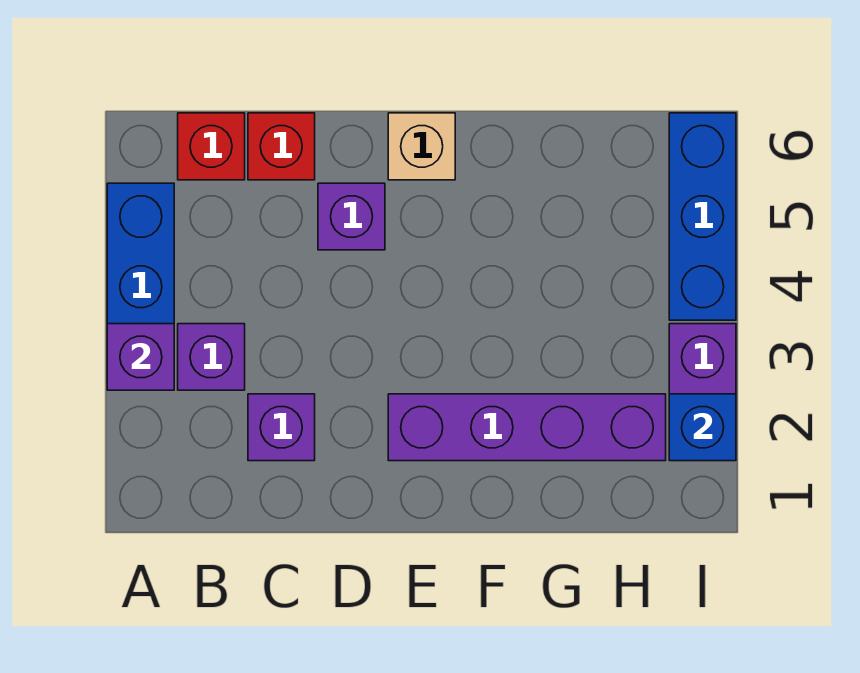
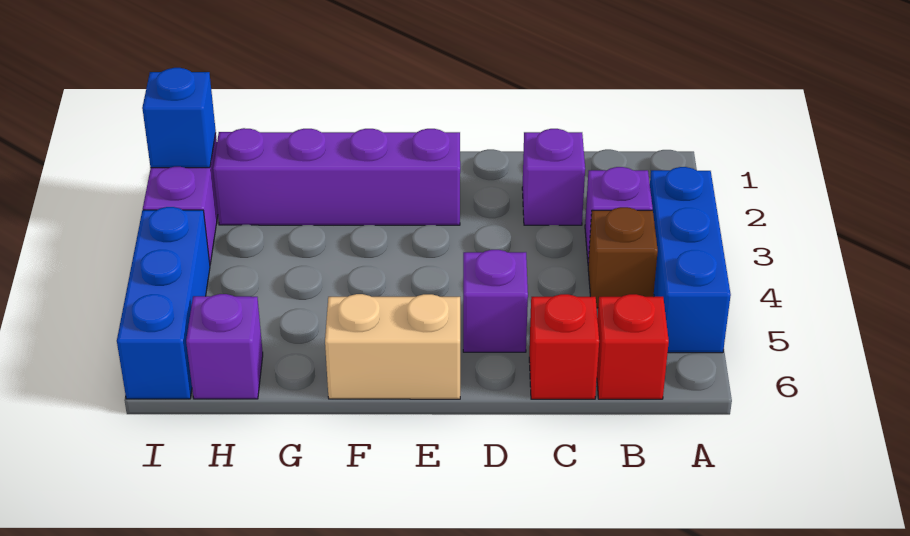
purple 1x1 brick [107,324,174,390] -> purple 1x1 brick moved to [186,294,263,399]
none -> brown 1x1 brick [588,207,658,308]
tan 1x1 brick [388,113,455,180] -> tan 1x2 brick [325,294,460,399]

